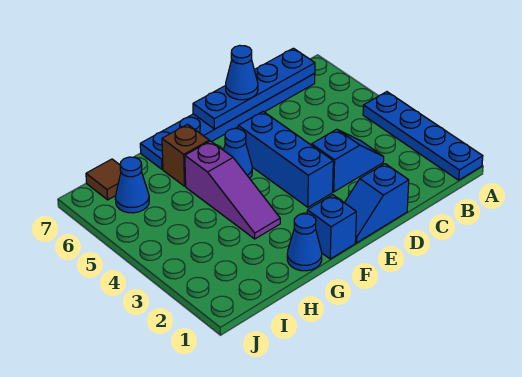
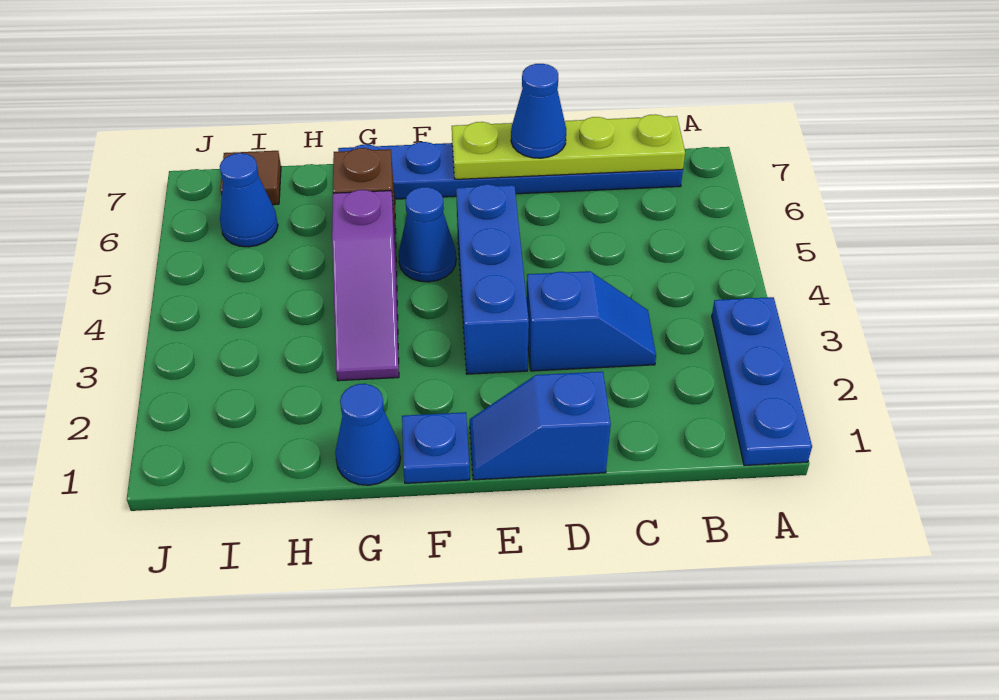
blue 1x4 plate [363,92,483,180] -> blue 1x3 plate [712,297,812,466]
blue 1x4 plate [193,48,315,129] -> lime 1x4 plate [452,114,685,179]
blue 1x1 brick [307,195,356,259] -> blue 1x1 plate [402,412,470,483]

